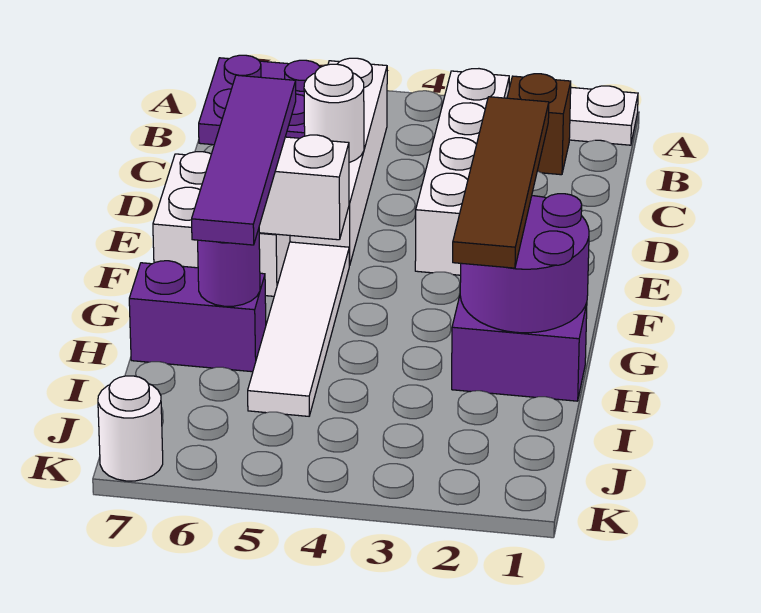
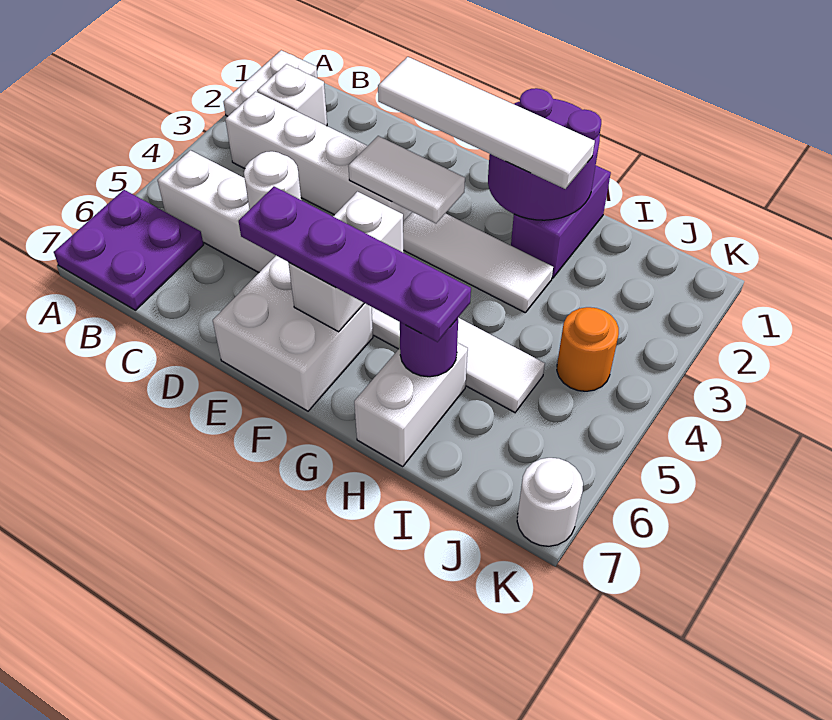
brown 1x1 brick [507,74,571,175] -> white 1x1 brick [257,64,327,126]
brown 1x4 tile [453,97,549,268] -> white 1x4 tile [378,57,595,189]
none -> white 1x2 tile [348,136,465,223]
purple 1x4 tile [192,75,296,245] -> purple 1x4 plate [239,187,471,342]
none -> white 1x3 tile [403,212,553,312]
purple 1x2 brick [129,261,266,372] -> white 1x2 brick [354,343,468,466]
none -> orange 1x1 round brick [557,307,619,391]

